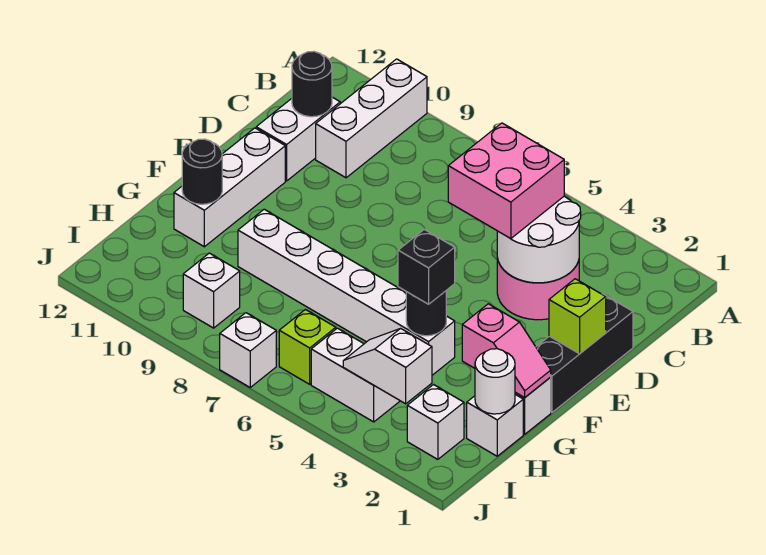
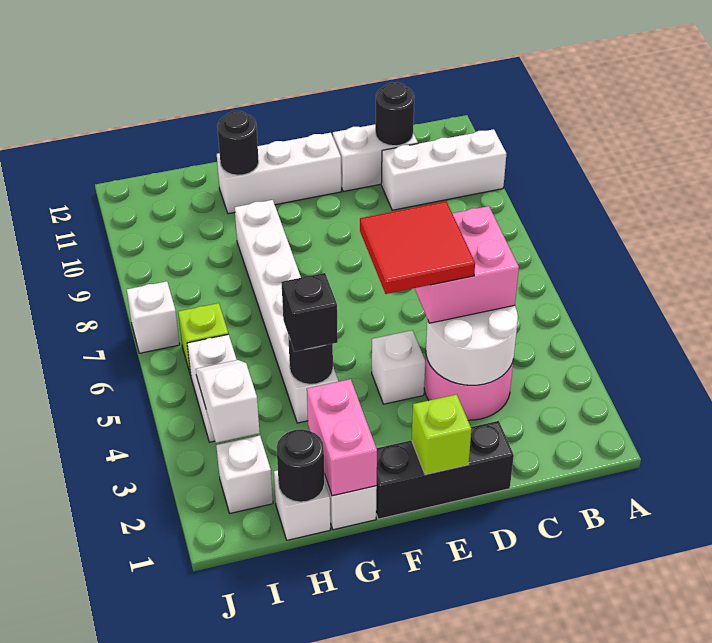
none -> red 2x2 tile [360,201,475,294]
pink 1x2 slope [462,304,551,398] -> pink 1x2 brick [307,379,377,496]
white 1x1 round brick [475,349,515,414] -> black 1x1 round brick [277,429,325,502]
white 1x1 brick [183,253,240,328] -> white 1x1 brick moved to [372,330,425,404]

